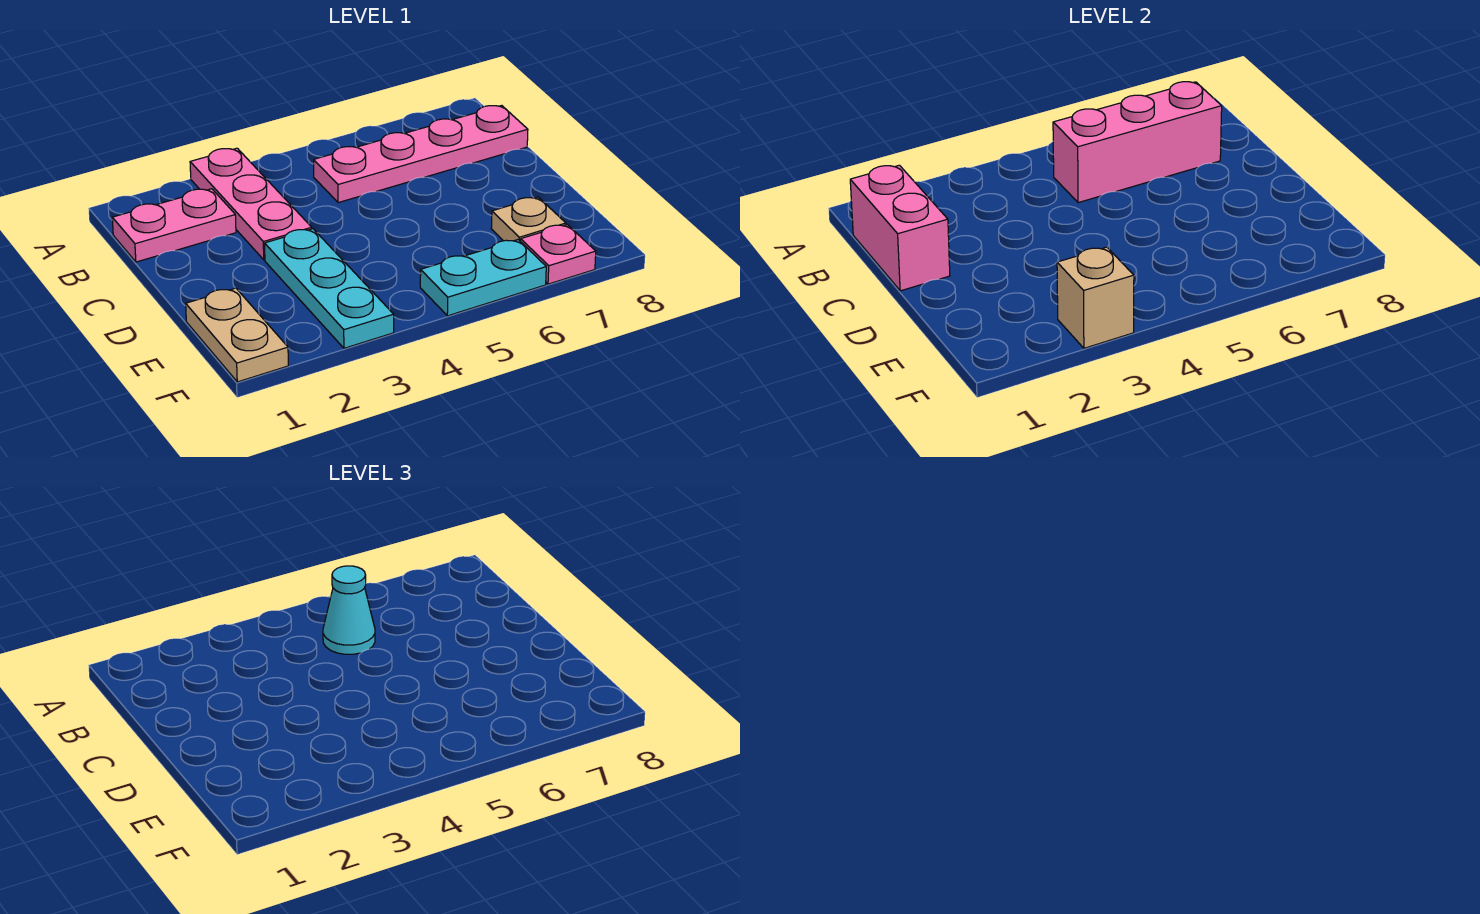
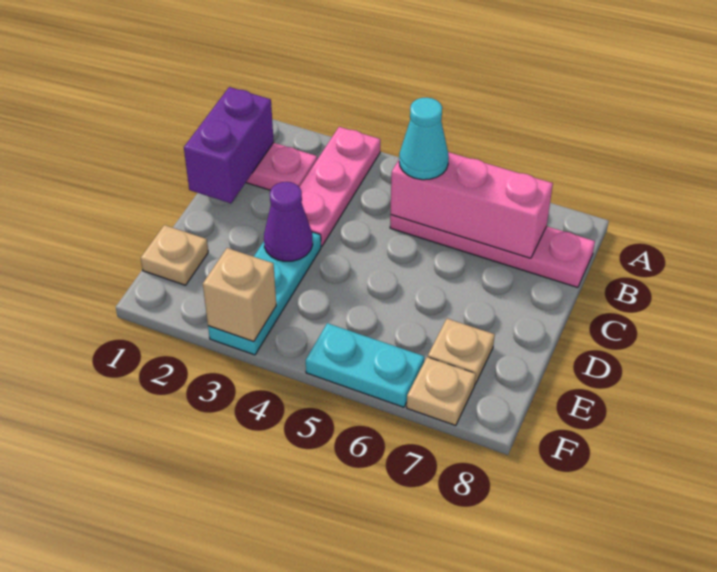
pink 1x2 brick [850,165,950,291] -> purple 1x2 brick [184,87,274,203]
none -> purple 1x1 cone [264,182,313,261]
tan 1x2 plate [186,288,288,382] -> tan 1x1 plate [141,225,208,285]
pink 1x1 plate [521,225,596,284] -> tan 1x1 plate [407,357,476,426]

